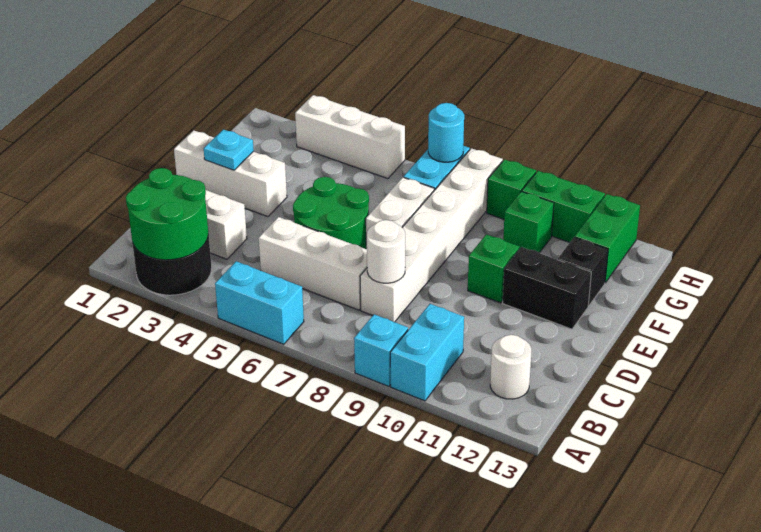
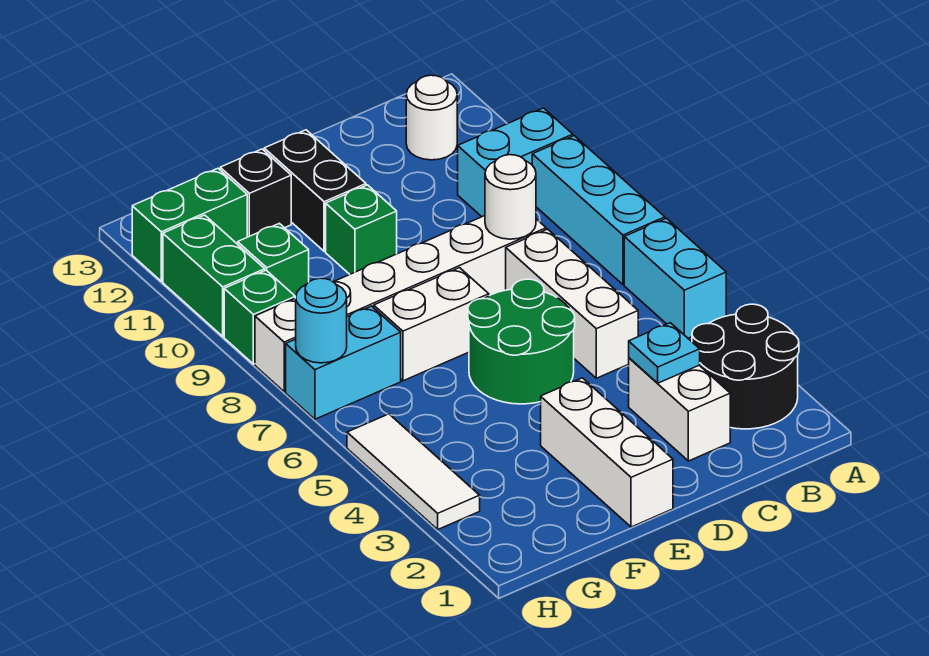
green 2x2 round brick [126,168,208,260] -> none
cyan 1x1 brick [354,314,408,386] -> cyan 1x3 brick [532,136,665,285]
cyan 1x1 plate [204,130,254,170] -> cyan 1x1 plate moved to [629,323,700,383]
white 1x3 brick [295,95,405,179] -> white 1x3 tile [347,414,480,529]

